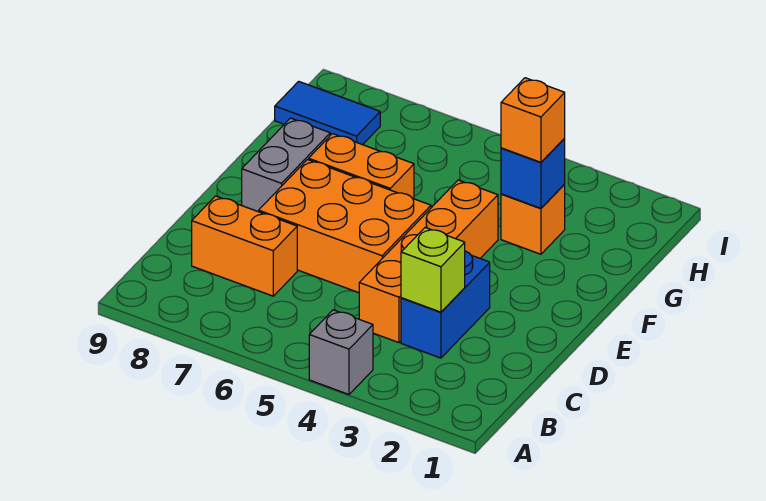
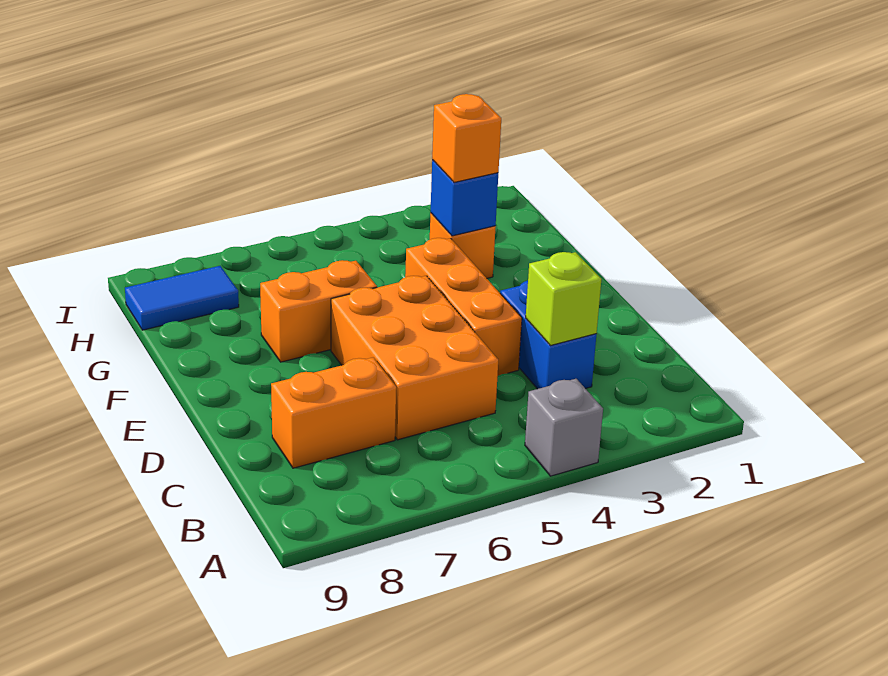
orange 1x4 brick [359,180,498,343] -> orange 1x3 brick [405,238,522,376]
orange 2x3 brick [259,160,431,293] -> orange 2x3 brick turned to [331,276,498,440]
grey 1x2 brick [242,118,330,212] -> none

